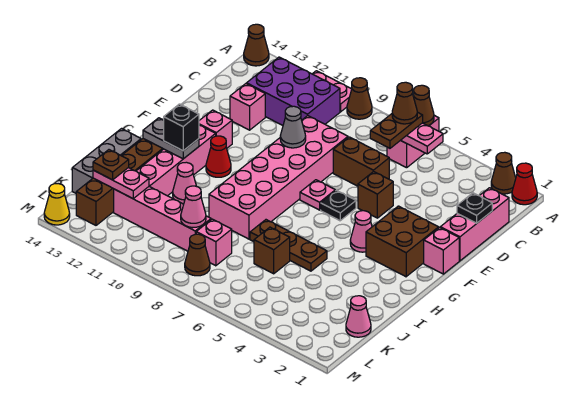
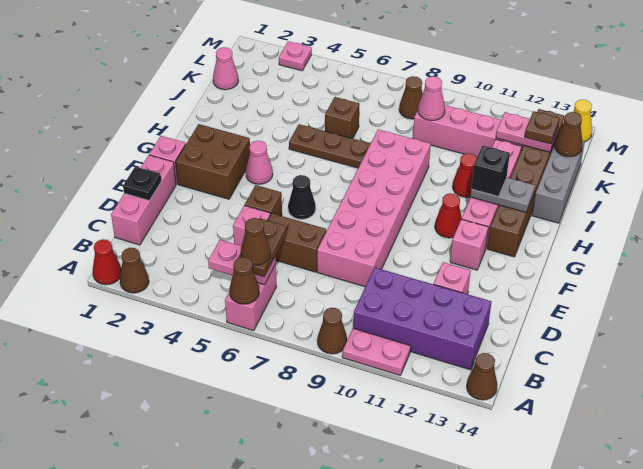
purple 2x3 brick [247,57,340,125] -> purple 2x4 brick [353,268,491,370]
grey 1x1 cone [280,106,306,148] -> none
black 1x1 plate [321,190,356,221] -> black 1x1 cone [288,175,316,219]
pink 1x1 plate [300,180,335,210] -> pink 1x1 plate moved to [279,41,312,71]
pink 1x1 cone [173,162,196,204] -> red 1x1 cone [452,153,477,197]
pink 1x1 brick [196,219,232,266] -> pink 1x1 brick moved to [233,205,270,246]
none -> brown 1x1 cone [555,112,583,157]

